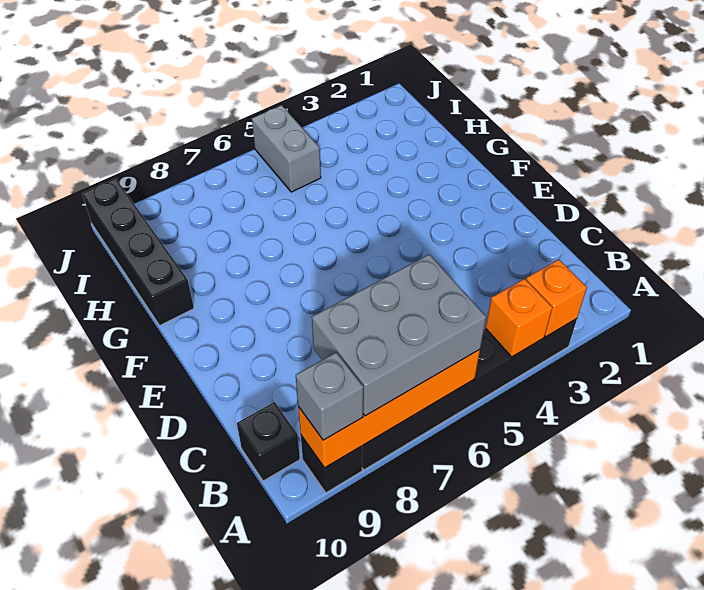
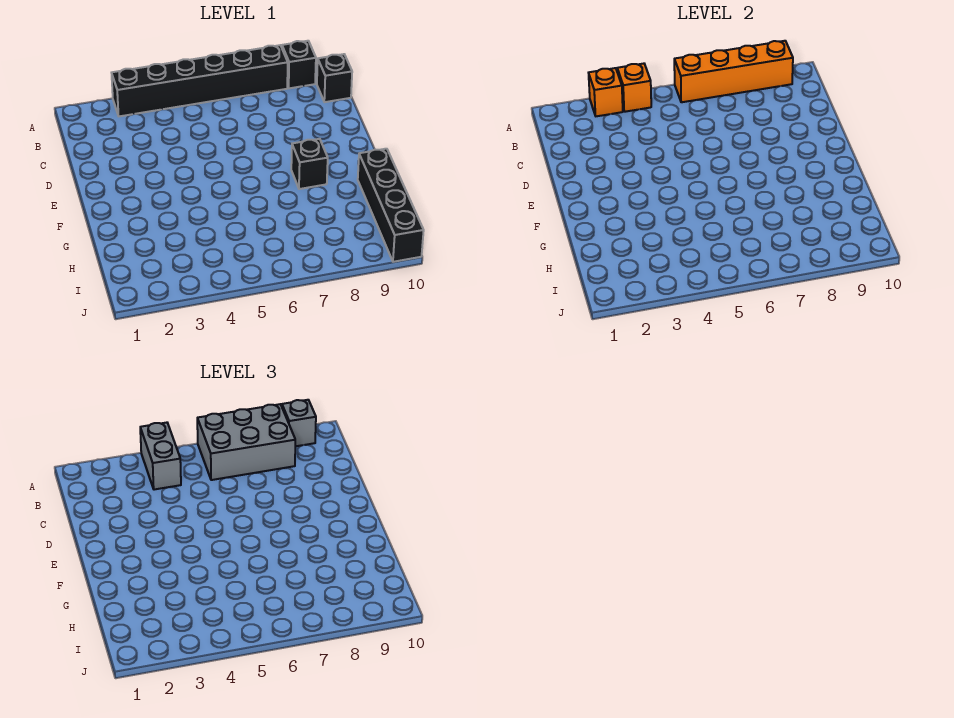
none -> black 1x1 brick [291,139,328,189]
grey 1x2 brick [252,105,321,192] -> grey 1x2 brick moved to [140,423,181,490]

